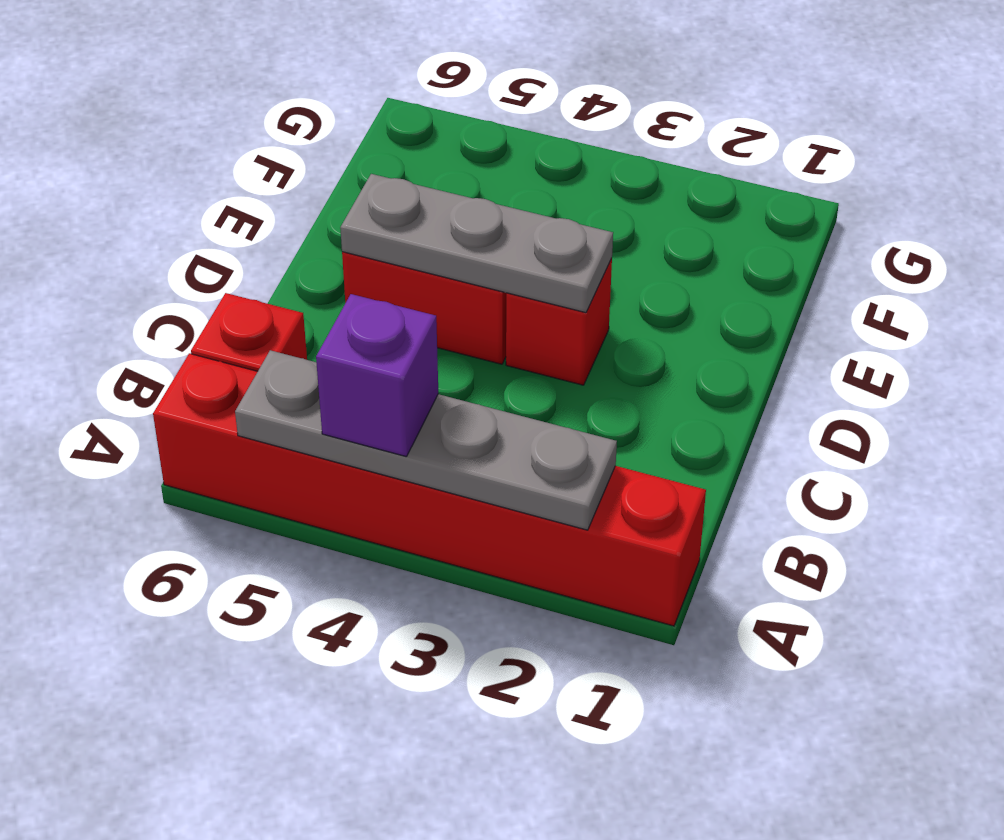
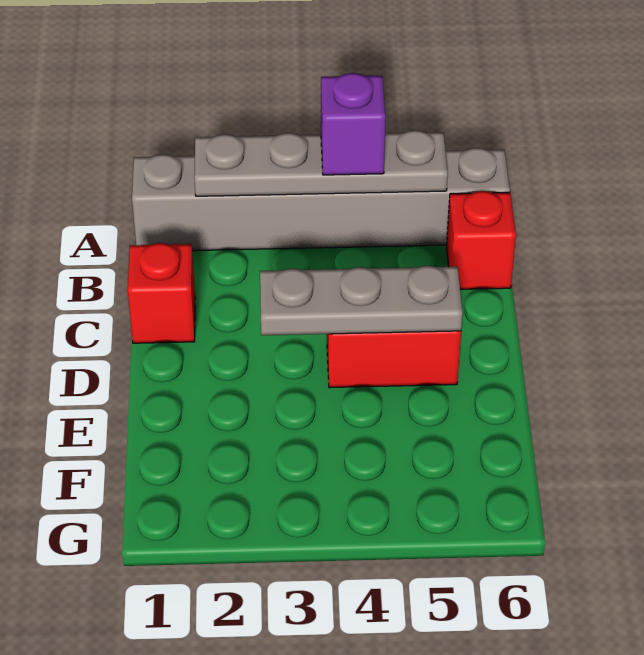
red 1x6 brick [153,353,706,626] -> grey 1x6 brick [132,148,510,251]
red 1x1 brick [506,258,612,385] -> red 1x1 brick moved to [128,243,195,343]

